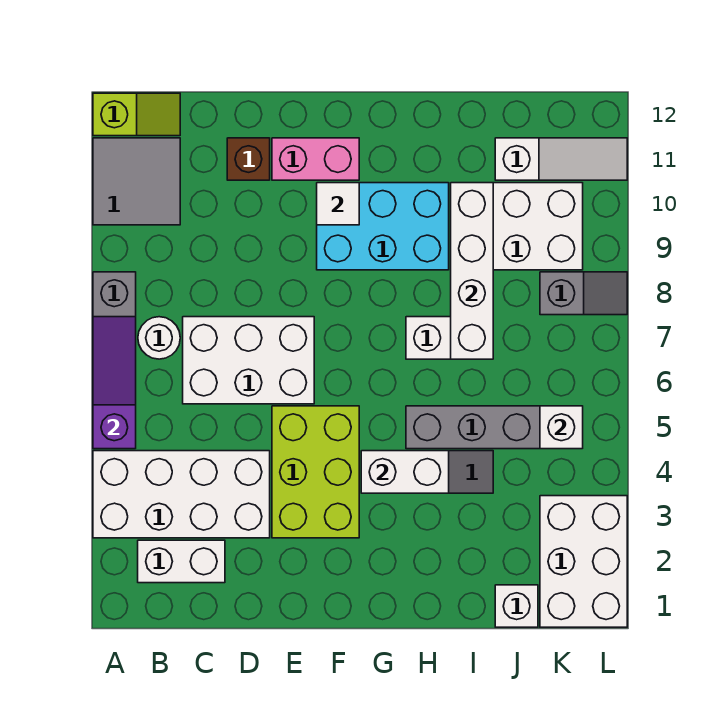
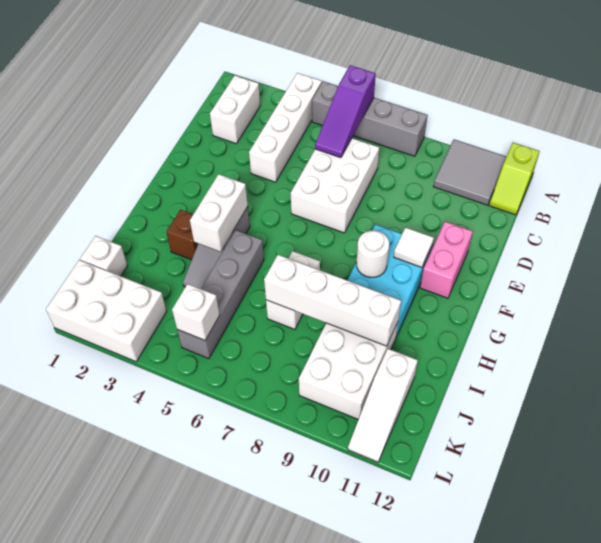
white 2x4 brick [93,451,270,538] -> white 1x4 brick [249,73,322,182]
purple 1x3 slope [93,317,136,449] -> purple 1x3 slope turned to [315,65,376,158]
white 1x1 round brick [138,317,180,359] -> white 1x1 round brick moved to [356,230,389,277]
brown 1x1 brick [227,138,270,180] -> brown 1x1 brick moved to [166,210,198,260]
lime 2x3 brick [272,406,359,538] -> none
grey 1x2 slope [540,272,627,315] -> none

